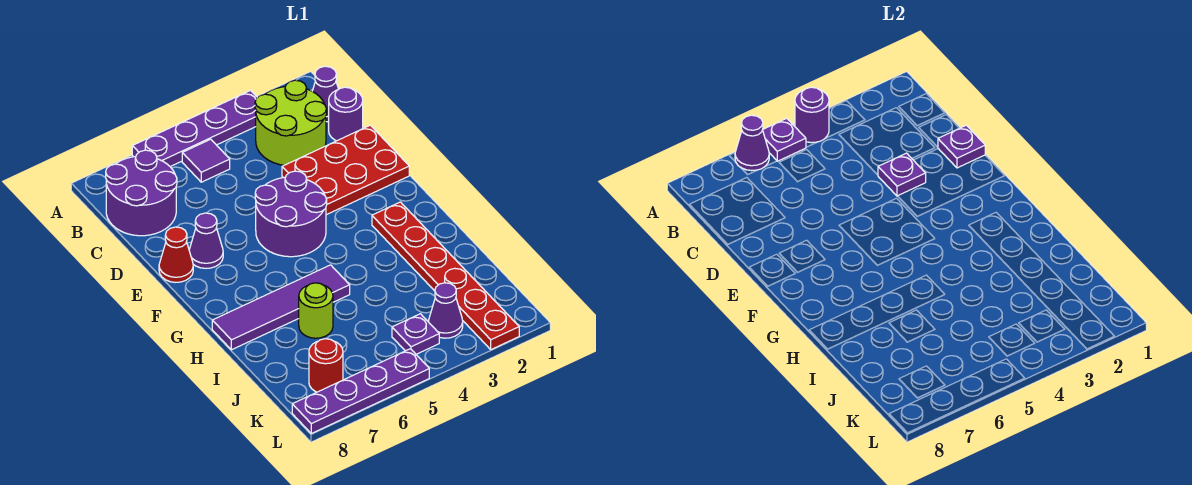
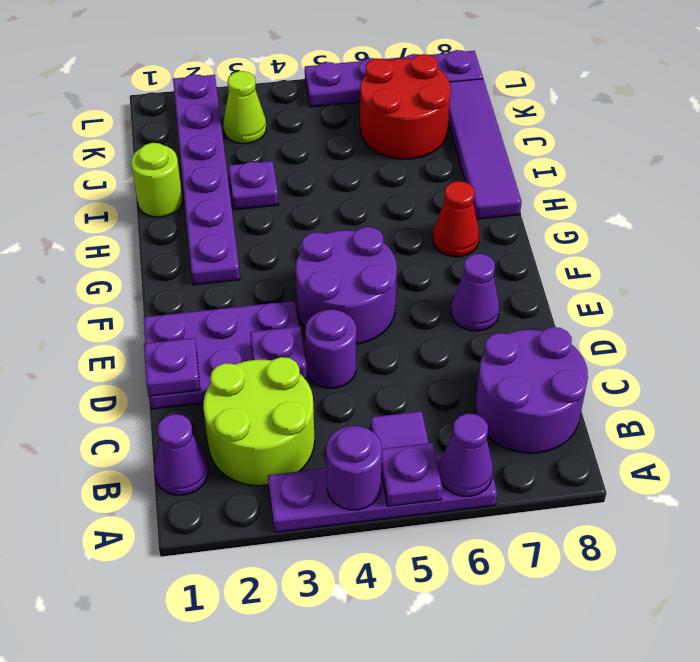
purple 1x1 round brick [329,87,363,141] -> purple 1x1 round brick moved to [305,309,356,388]
red 2x3 plate [282,125,409,215] -> purple 2x3 plate [144,301,307,409]
red 1x1 cone [159,227,193,282] -> red 1x1 cone moved to [433,181,479,257]
red 1x6 plate [372,202,519,350] -> purple 1x6 plate [173,74,240,285]
purple 1x4 tile [212,265,350,350] -> purple 1x4 tile turned to [448,79,522,219]
lime 1x1 round brick [299,283,333,338] -> lime 1x1 round brick moved to [131,143,183,217]
purple 1x1 cone [428,283,463,338] -> lime 1x1 cone [223,71,266,143]
purple 1x1 plate [392,314,439,354] -> purple 1x1 plate moved to [229,161,278,210]
red 1x1 round brick [309,339,343,392] -> red 2x2 round brick [360,54,451,159]

